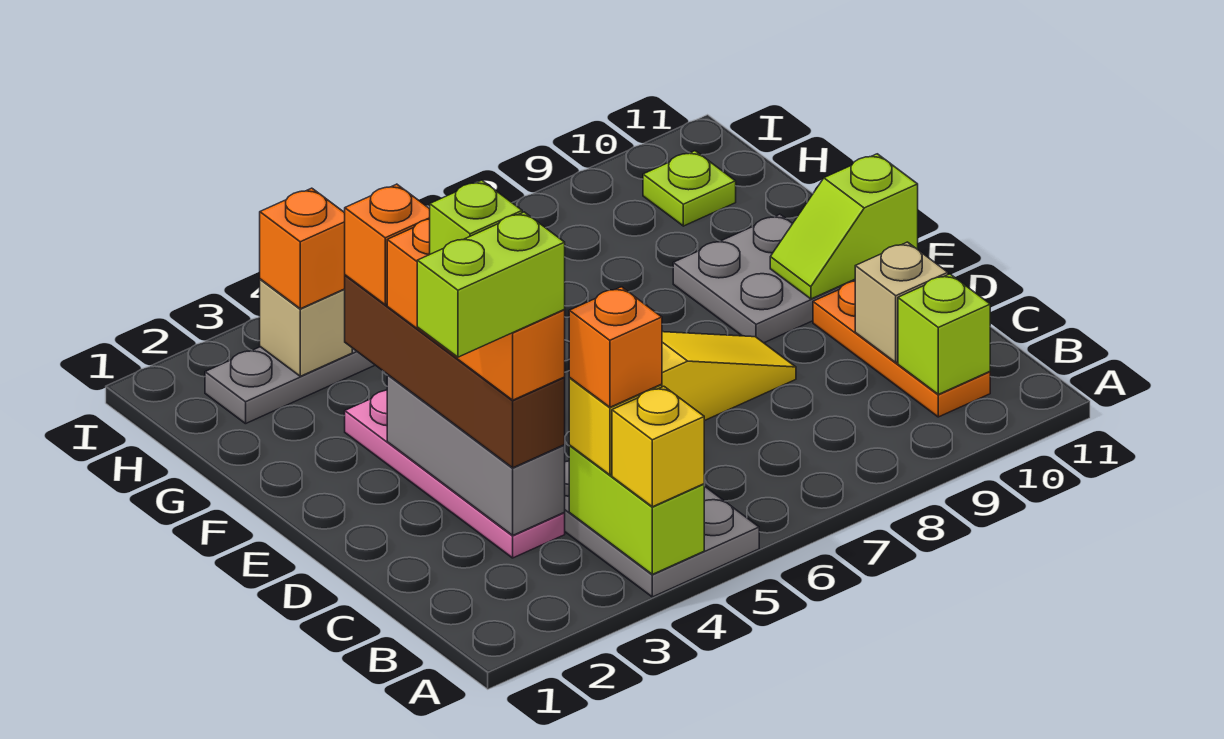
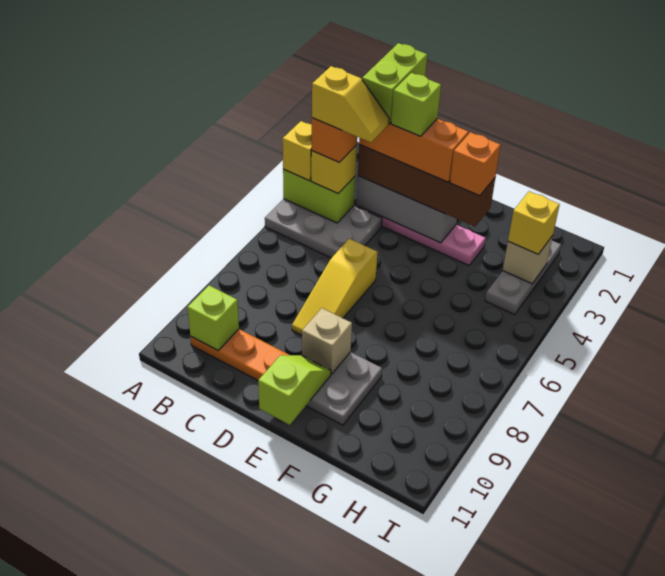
none -> yellow 1x2 slope [312,66,389,142]
tan 1x1 brick [855,242,948,363] -> tan 1x1 brick moved to [302,308,352,374]
orange 1x1 brick [260,188,345,309] -> yellow 1x1 brick [508,191,560,254]
lime 1x1 plate [643,151,736,226] -> none

